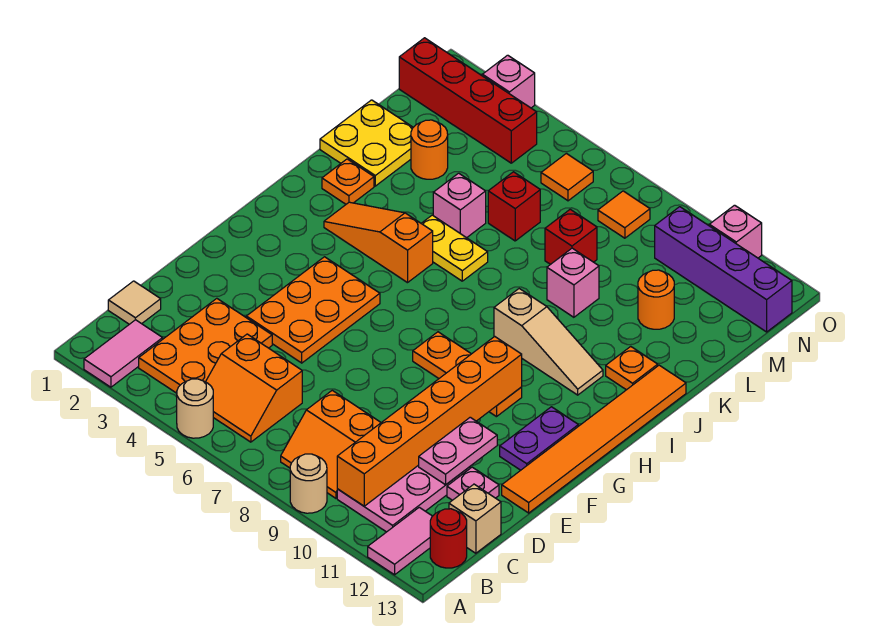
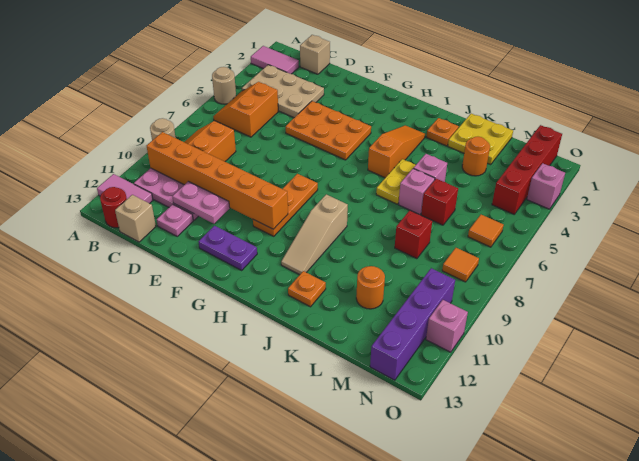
orange 2x3 plate [139,298,272,393] -> tan 2x3 plate [242,65,324,118]
tan 1x1 tile [108,281,161,324] -> tan 1x1 brick [300,35,330,74]
orange 1x6 tile [502,365,686,513] -> none
pink 1x1 brick [547,248,599,317] -> pink 1x1 brick moved to [398,168,435,215]

